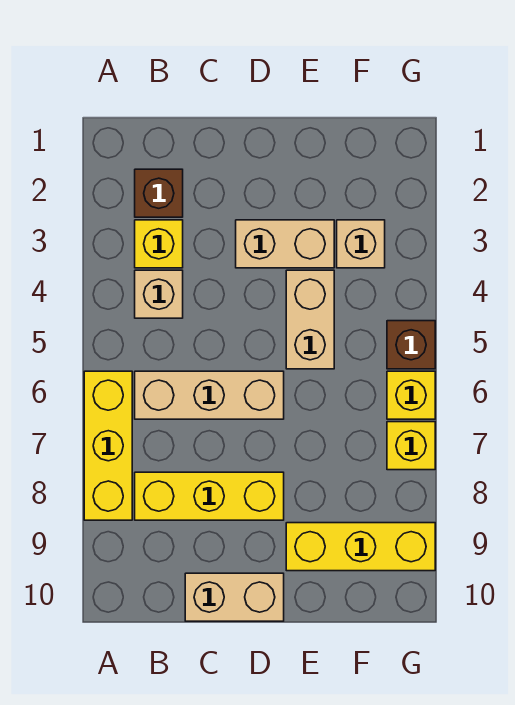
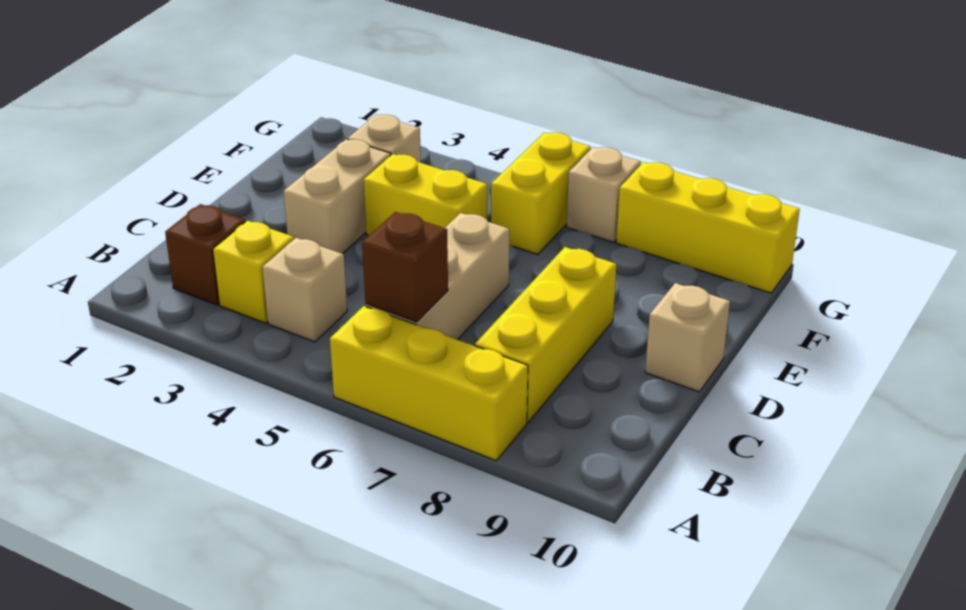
tan 1x2 brick [185,573,284,621] -> tan 1x1 brick [645,283,730,392]
tan 1x2 brick [286,270,334,369] -> yellow 1x2 brick [364,154,487,236]
yellow 1x3 brick [286,523,435,571] -> yellow 1x3 brick turned to [616,162,800,293]
brown 1x1 brick [387,321,435,369] -> brown 1x1 brick moved to [362,212,448,322]
yellow 1x1 brick [387,371,435,419] -> yellow 1x2 brick [491,133,591,254]
yellow 1x1 brick [387,422,435,470] -> tan 1x1 brick [567,147,641,242]

